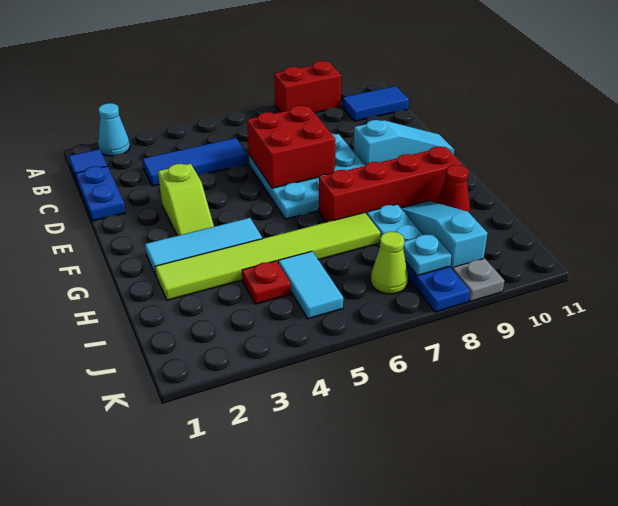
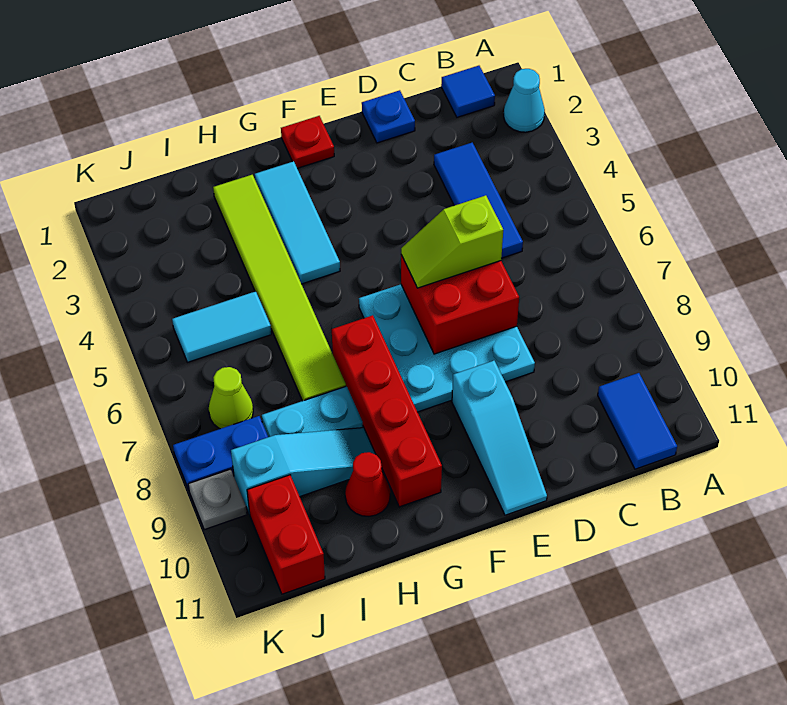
red 1x2 brick [274,61,341,113] -> red 1x2 brick moved to [247,475,325,594]
blue 1x2 plate [75,166,126,221] -> blue 1x1 plate [362,90,415,143]
lime 1x2 slope [158,164,214,236] -> lime 1x2 slope moved to [401,195,503,288]
red 1x1 plate [242,261,291,304] -> red 1x1 plate moved to [281,116,334,168]
cyan 1x1 plate [403,234,451,276] -> none

